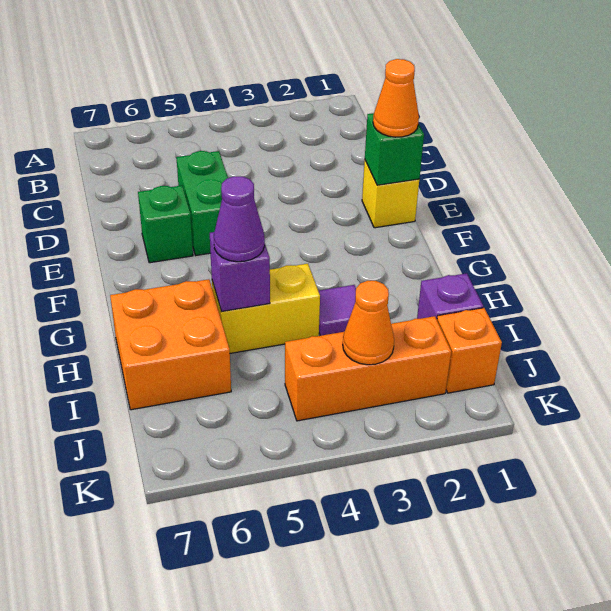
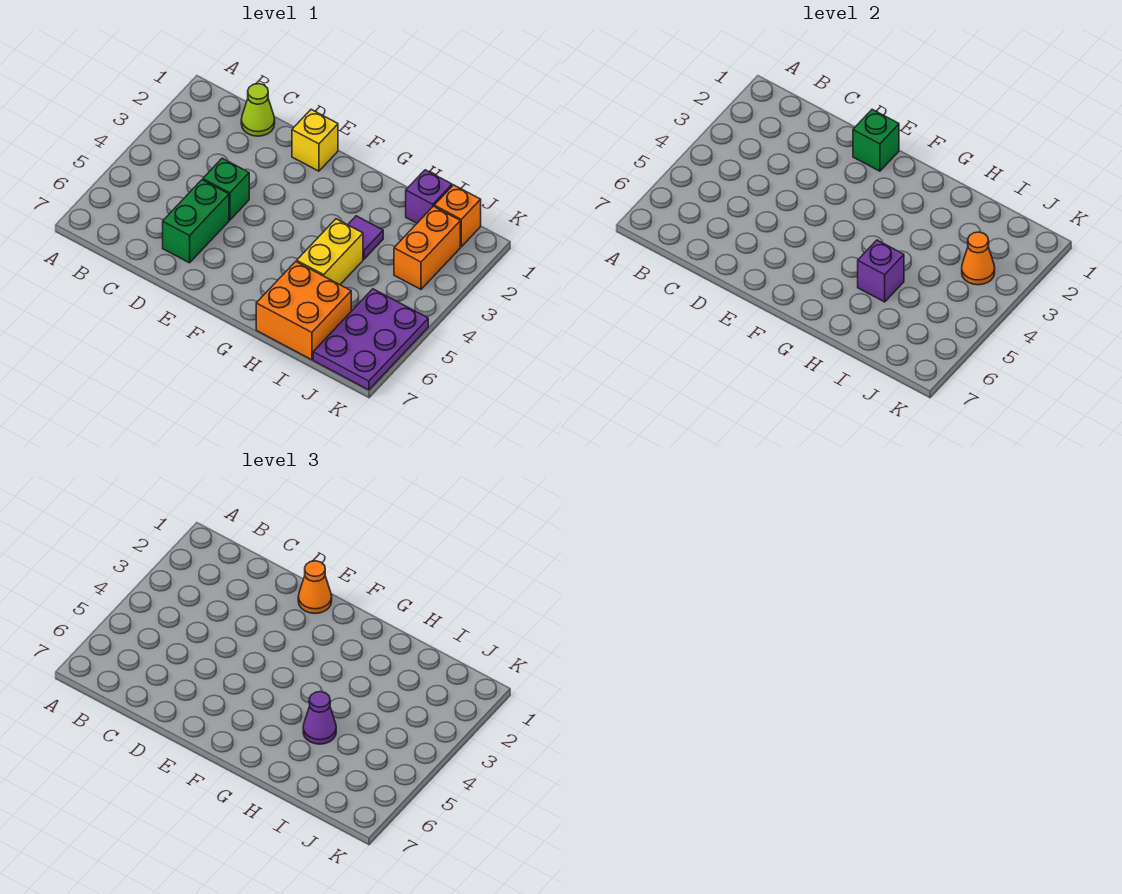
none -> lime 1x1 cone [241,84,275,136]
green 1x2 brick [176,151,228,255] -> green 1x2 brick turned to [163,180,229,263]
green 1x1 brick [138,186,193,263] -> green 1x1 brick moved to [203,158,249,220]
orange 1x3 brick [285,316,451,421] -> orange 1x2 brick [394,206,460,289]
none -> purple 2x3 plate [313,289,428,390]

